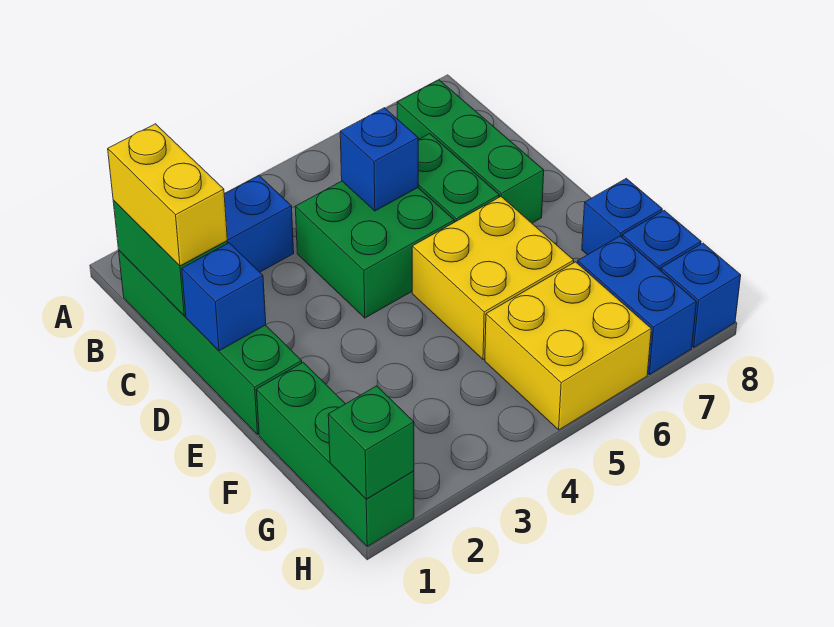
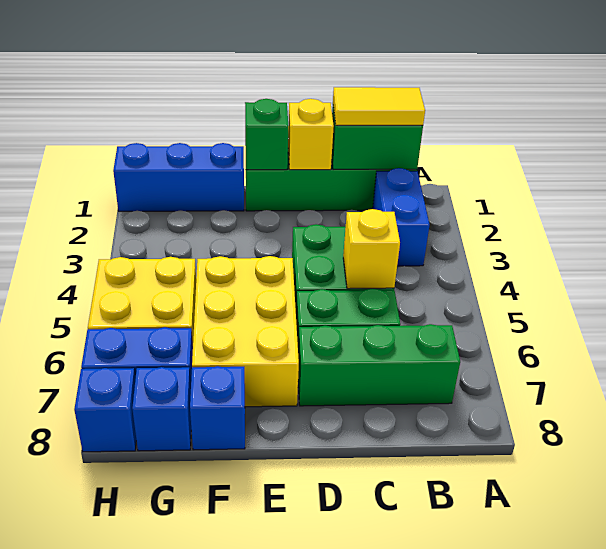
yellow 1x2 brick [108,124,227,266] -> yellow 1x2 tile [333,87,425,125]
blue 1x1 brick [340,108,418,211] -> yellow 1x1 brick [343,209,400,289]
blue 1x1 brick [182,243,266,351] -> yellow 1x1 brick [288,99,334,170]
yellow 2x2 brick [412,197,574,359] -> yellow 2x3 brick [192,256,299,407]
green 1x3 brick [256,362,414,546] -> blue 1x3 brick [113,143,244,211]
green 1x1 brick [328,386,414,499] -> green 1x1 brick moved to [245,99,288,170]

